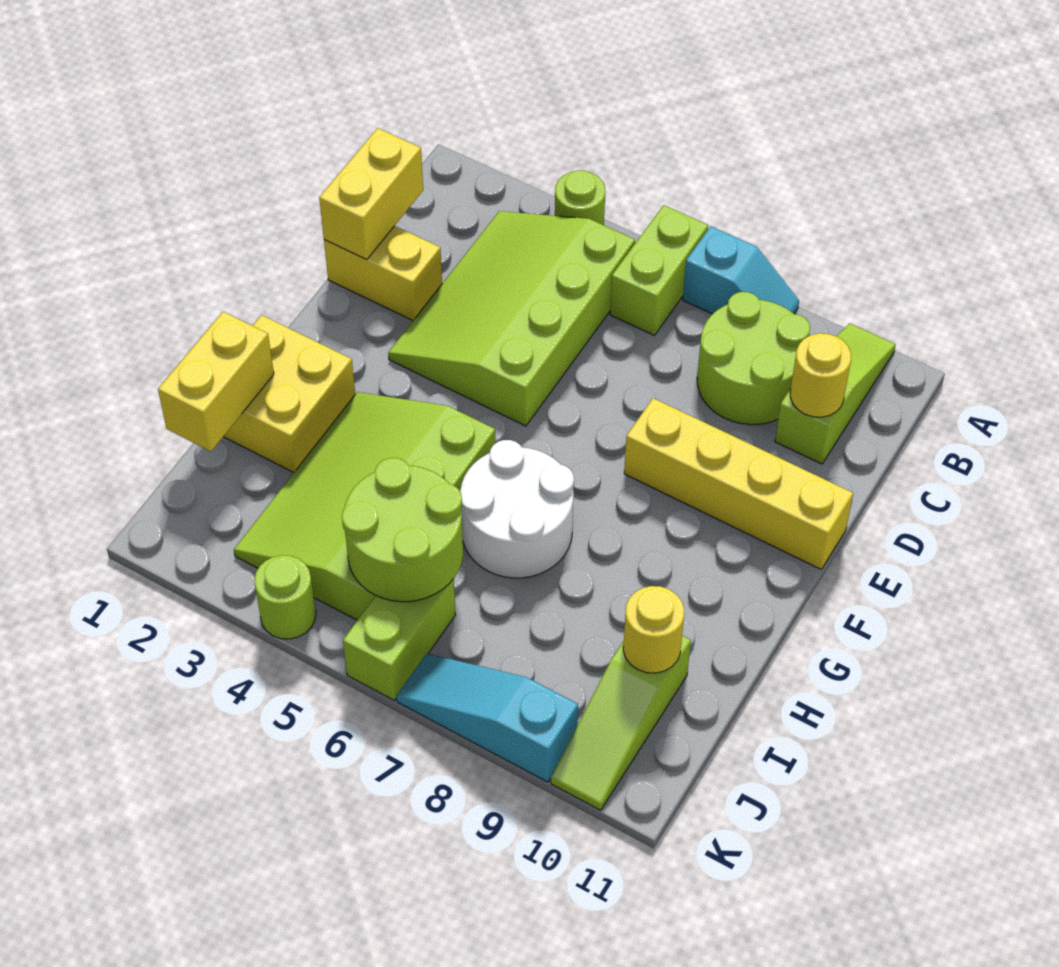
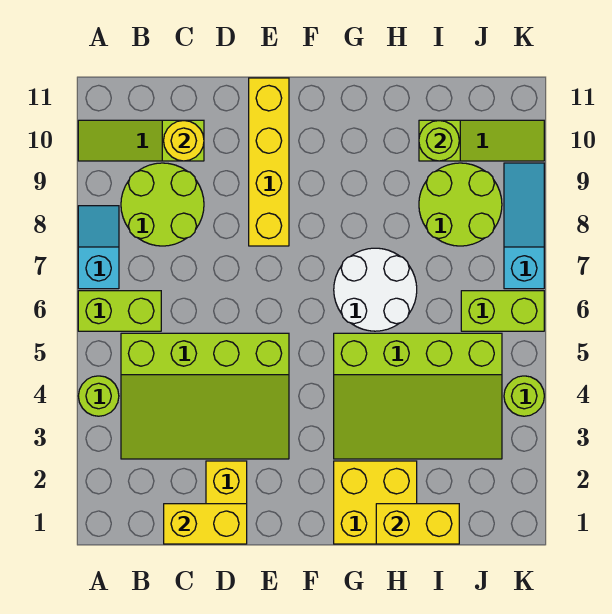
lime 2x2 round brick [342,458,463,602] -> lime 2x2 round brick moved to [419,163,502,246]
yellow 1x1 round brick [623,586,684,673] -> lime 1x1 round brick [419,120,459,161]
cyan 1x3 slope [397,654,578,782] -> cyan 1x3 slope turned to [504,163,544,289]

